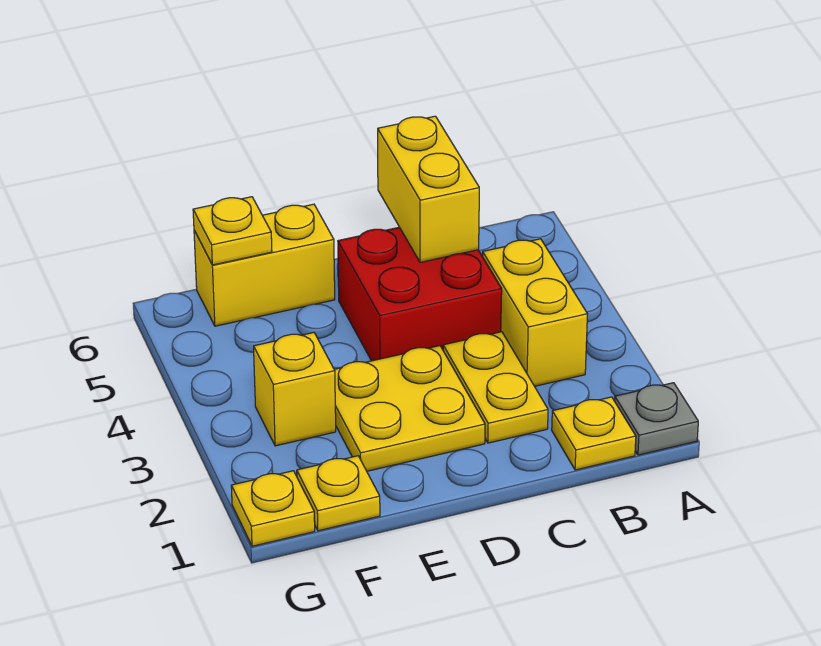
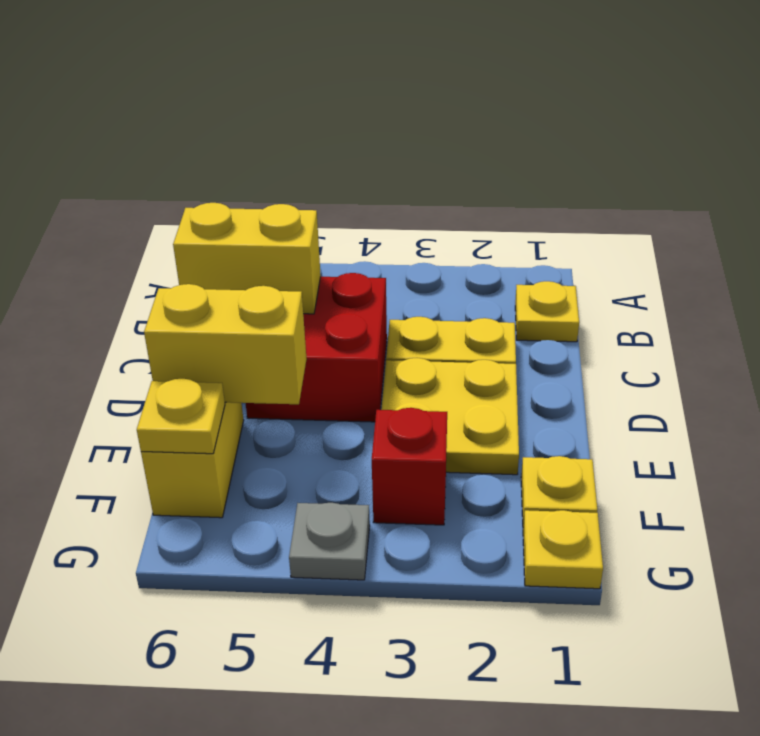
grey 1x1 plate [615,383,698,455] -> grey 1x1 plate moved to [289,503,370,580]
yellow 1x2 brick [483,239,587,386] -> yellow 1x2 brick moved to [144,284,307,404]
yellow 1x1 brick [254,333,336,446] -> red 1x1 brick [372,408,447,525]

